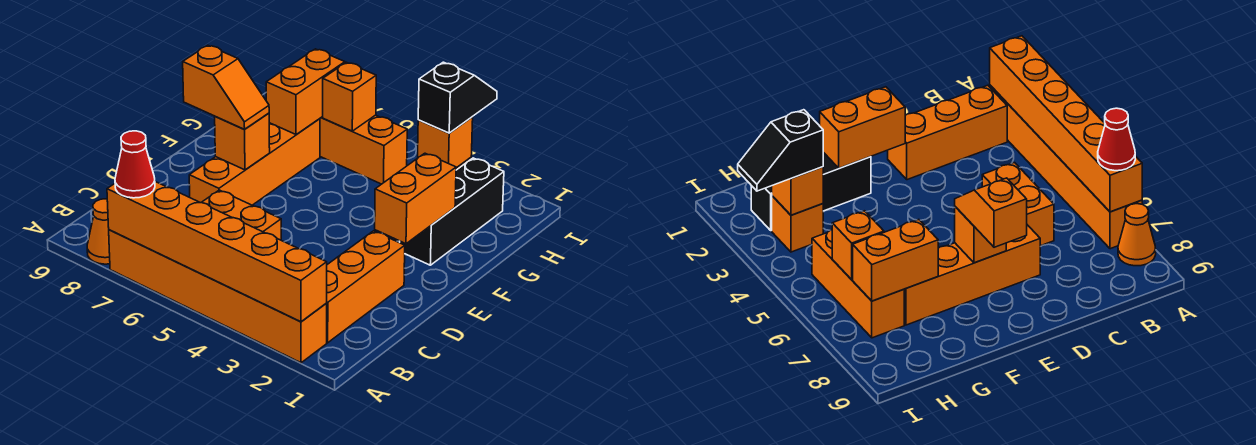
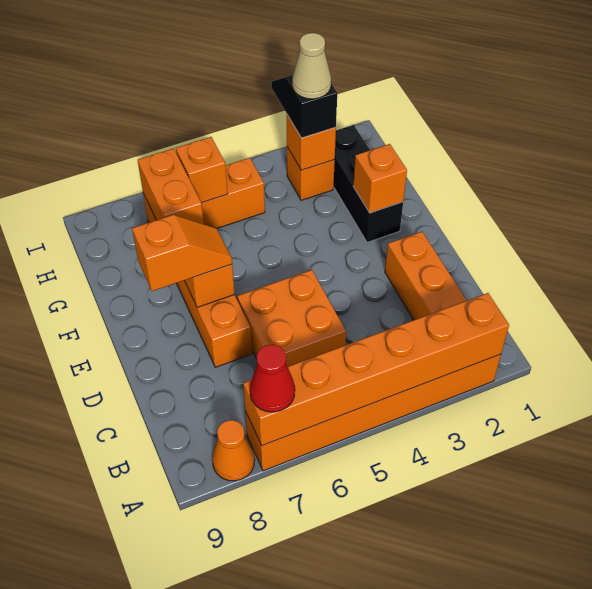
orange 1x2 brick [201,190,281,240] -> orange 2x2 brick [237,270,346,367]
orange 1x2 brick [375,153,456,244] -> orange 1x1 brick [353,144,407,213]
none -> tan 1x1 cone [292,33,331,99]

